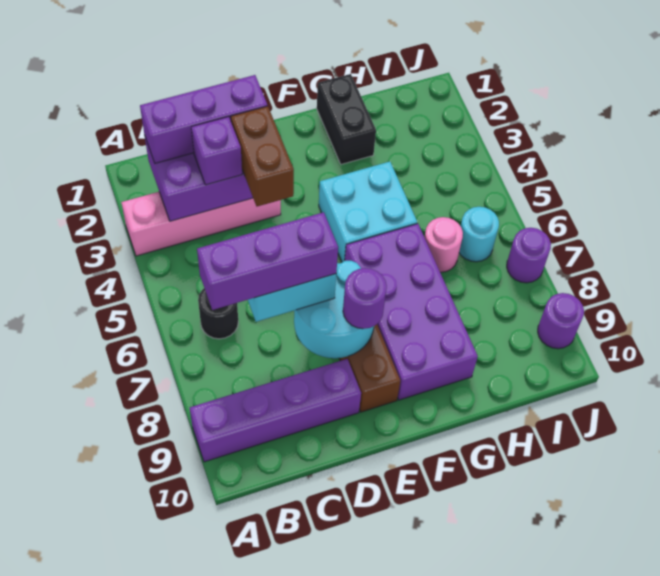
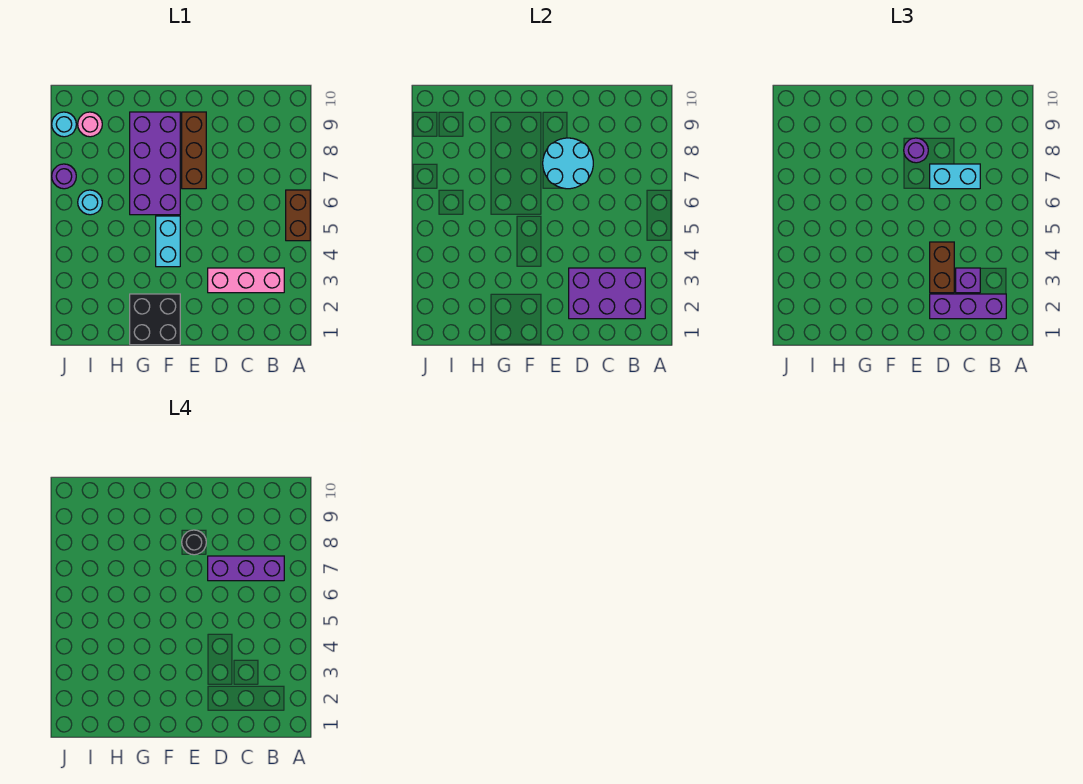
pink 1x4 brick [121,192,281,256] -> pink 1x3 brick [208,268,284,293]
none -> brown 1x2 brick [286,190,310,241]
purple 1x4 brick [190,359,361,462] -> none
black 1x1 round brick [198,288,238,339] -> black 1x1 round brick moved to [182,530,206,555]
cyan 2x2 brick [319,162,417,262] -> cyan 1x2 brick [156,216,180,267]
black 1x2 brick [317,74,376,164] -> black 2x2 brick [130,294,180,345]
pink 1x1 round brick [424,217,463,272] -> pink 1x1 round brick moved to [78,112,102,137]
purple 1x1 round brick [538,293,584,349] -> cyan 1x1 round brick [52,112,76,137]

